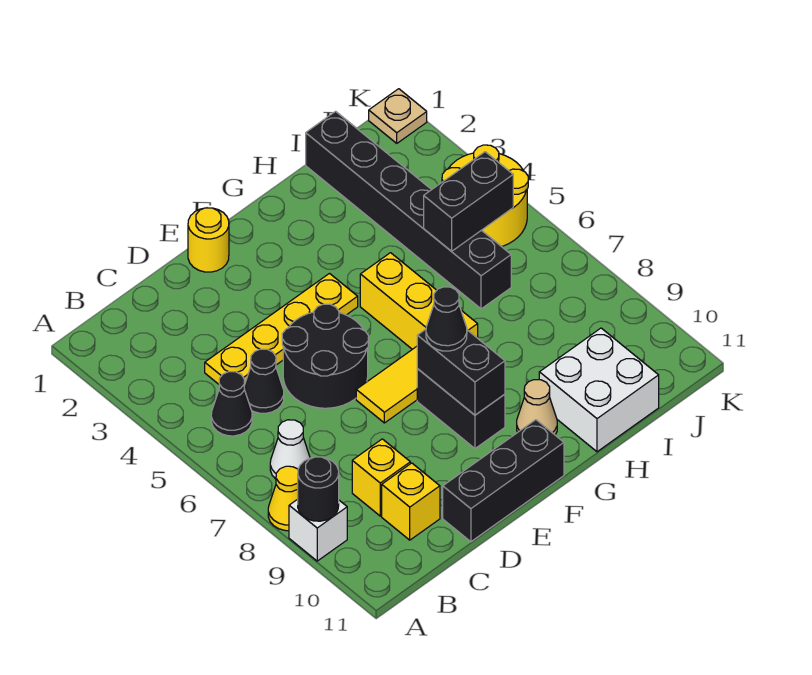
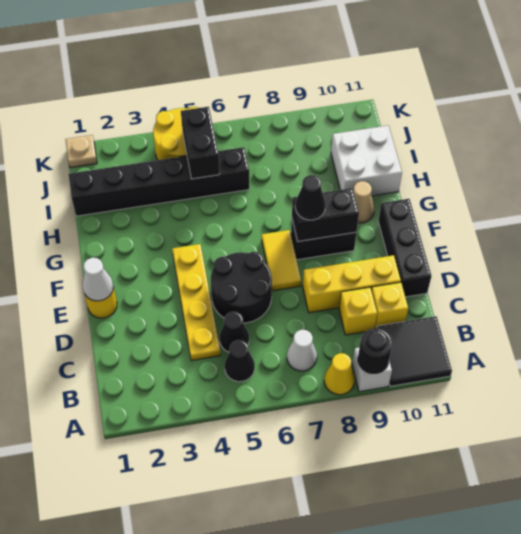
none -> black 2x2 tile [377,316,452,386]
none -> white 1x1 cone [83,258,113,301]
yellow 1x3 brick [360,253,478,349] -> yellow 1x3 brick moved to [303,255,401,313]

